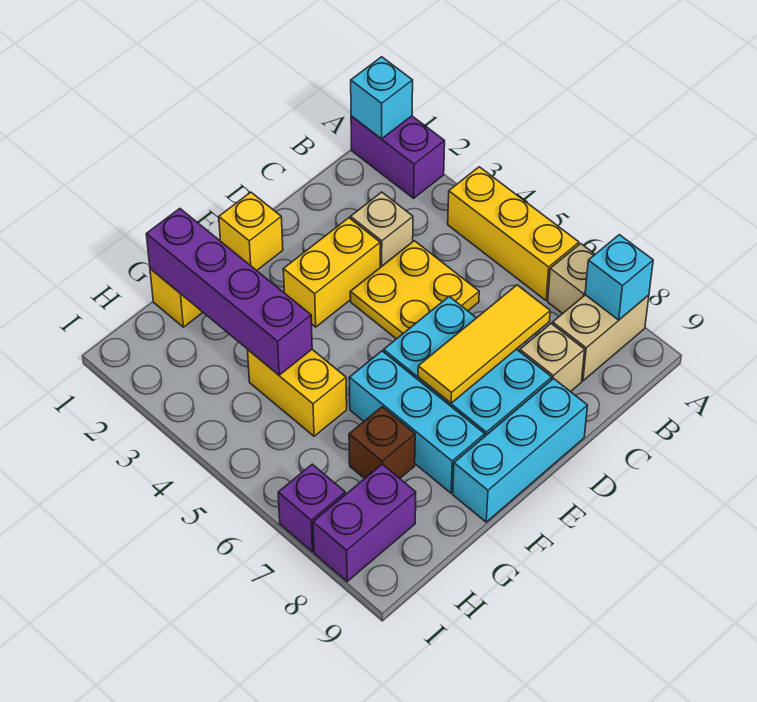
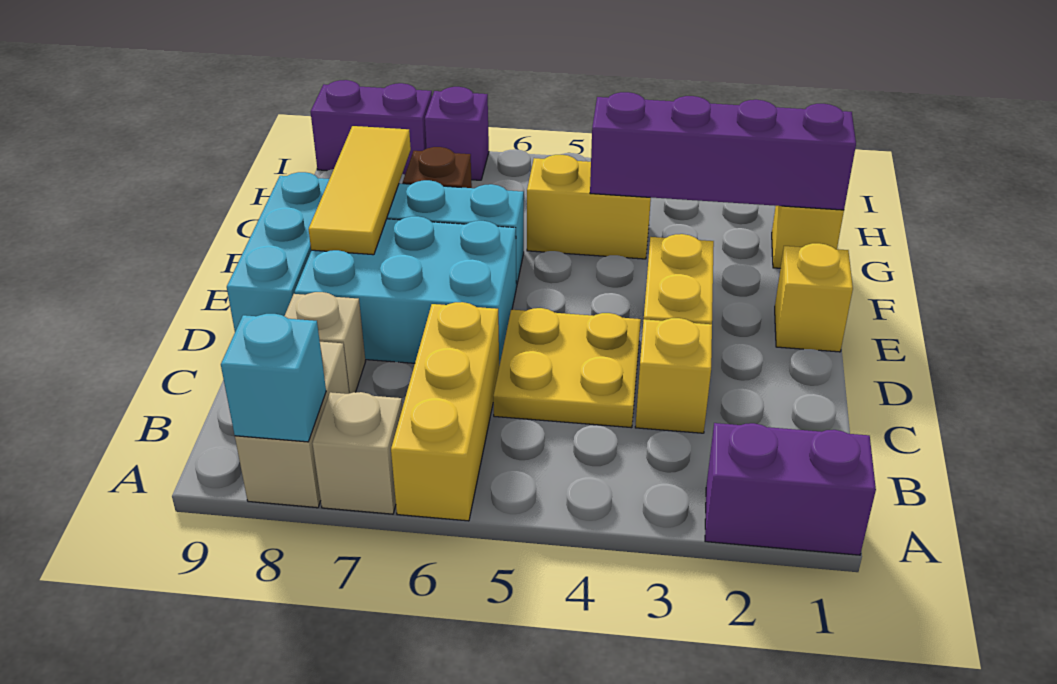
cyan 1x1 brick [351,57,413,139] -> none
yellow 1x3 brick [448,167,579,300] -> yellow 1x3 brick turned to [391,302,499,521]
tan 1x1 brick [350,192,413,267] -> yellow 1x1 brick [635,318,712,433]
yellow 1x3 tile [418,285,550,403] -> yellow 1x3 tile moved to [309,126,411,255]
purple 1x2 brick [313,464,416,582] -> purple 1x2 brick turned to [311,80,432,175]

